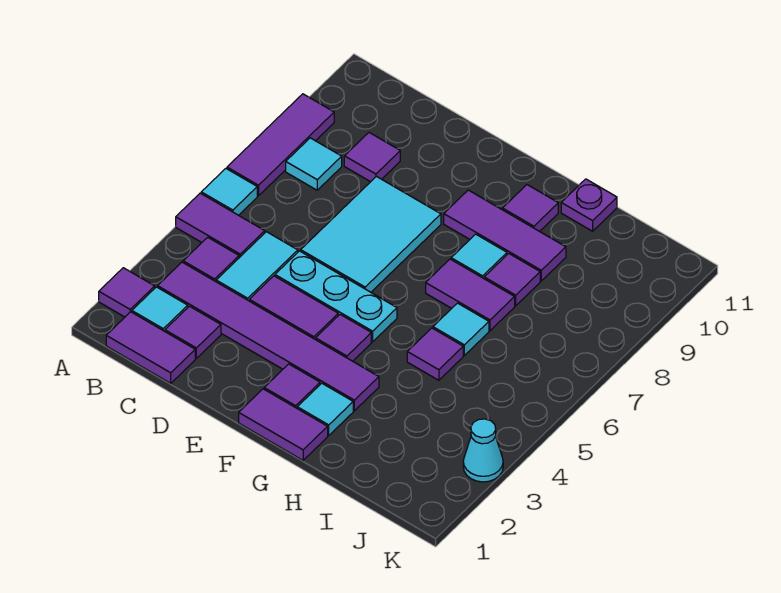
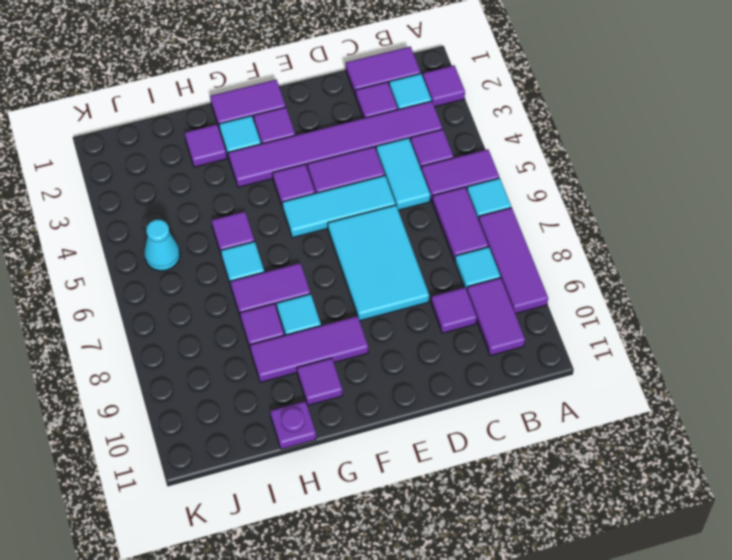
none -> purple 1x2 tile [432,187,488,261]
none -> purple 1x2 tile [467,278,525,356]
cyan 1x3 plate [275,251,397,342] -> cyan 1x3 tile [282,176,396,238]
none -> purple 1x1 tile [185,124,227,167]
cyan 1x1 cone [463,419,503,482] -> cyan 1x1 cone moved to [144,220,180,271]

